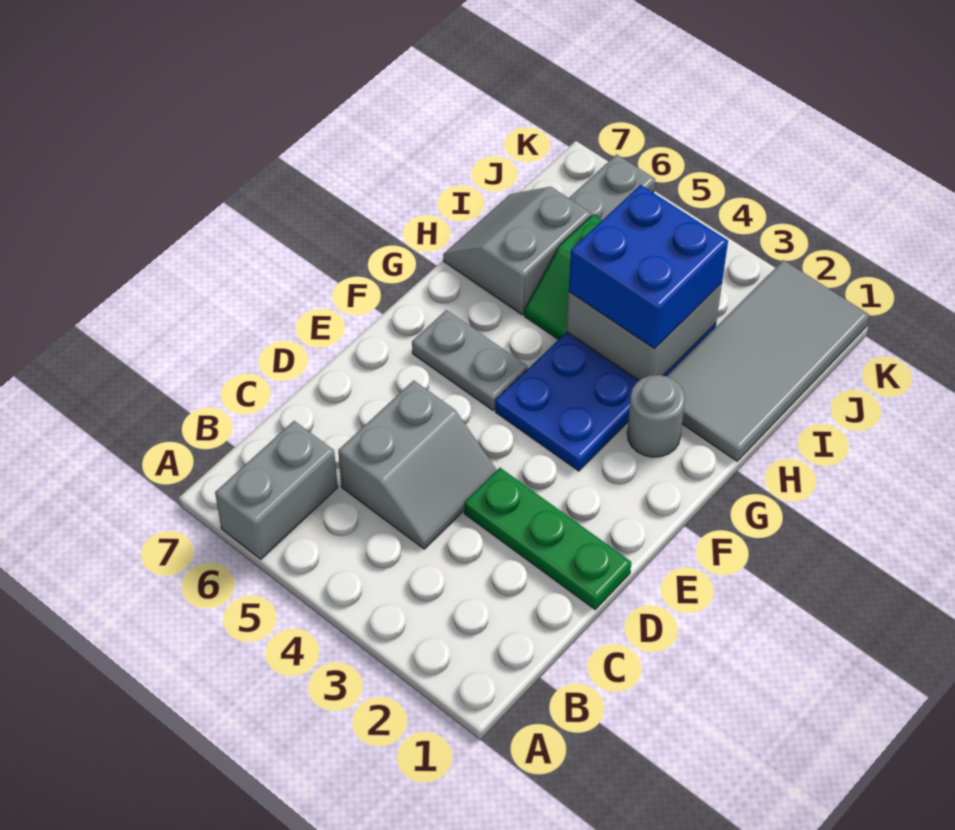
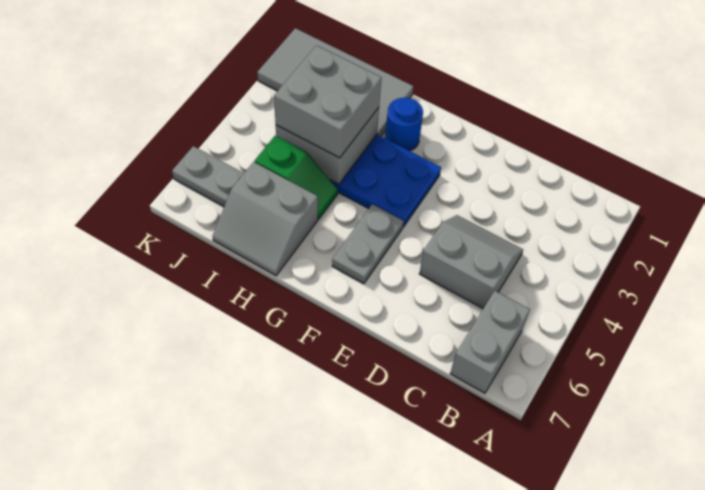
grey 1x2 brick [215,421,338,559] -> grey 1x2 brick turned to [450,291,530,393]
green 1x3 plate [464,468,631,610] -> none
grey 1x1 round brick [627,375,685,457] -> blue 1x1 round brick [385,98,423,151]
blue 2x2 brick [569,185,728,349] -> grey 2x2 brick [274,45,381,158]

